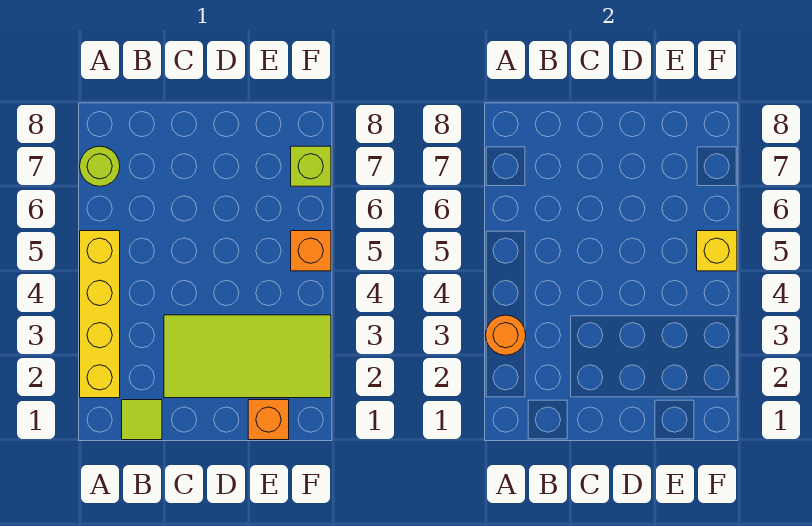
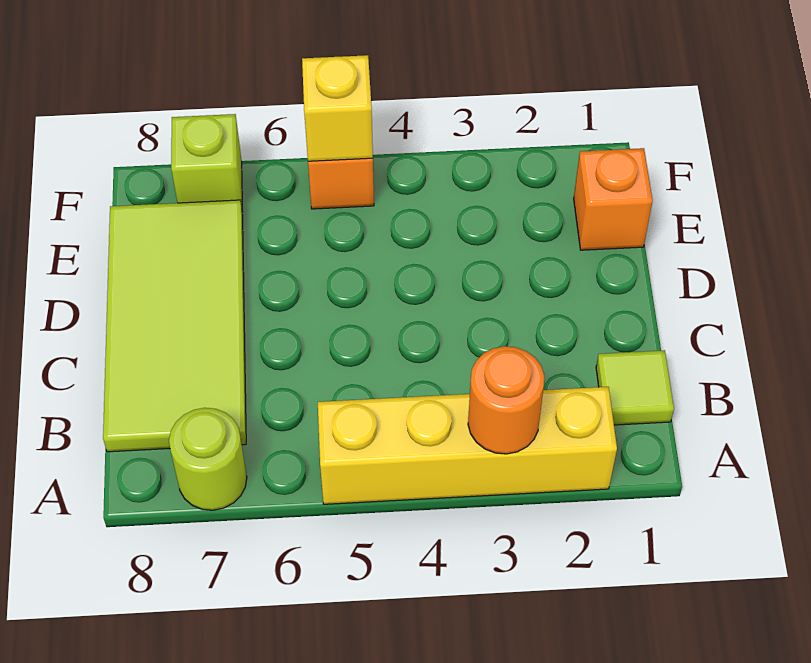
lime 2x4 tile [164,315,331,398] -> lime 2x4 tile moved to [103,200,246,452]

